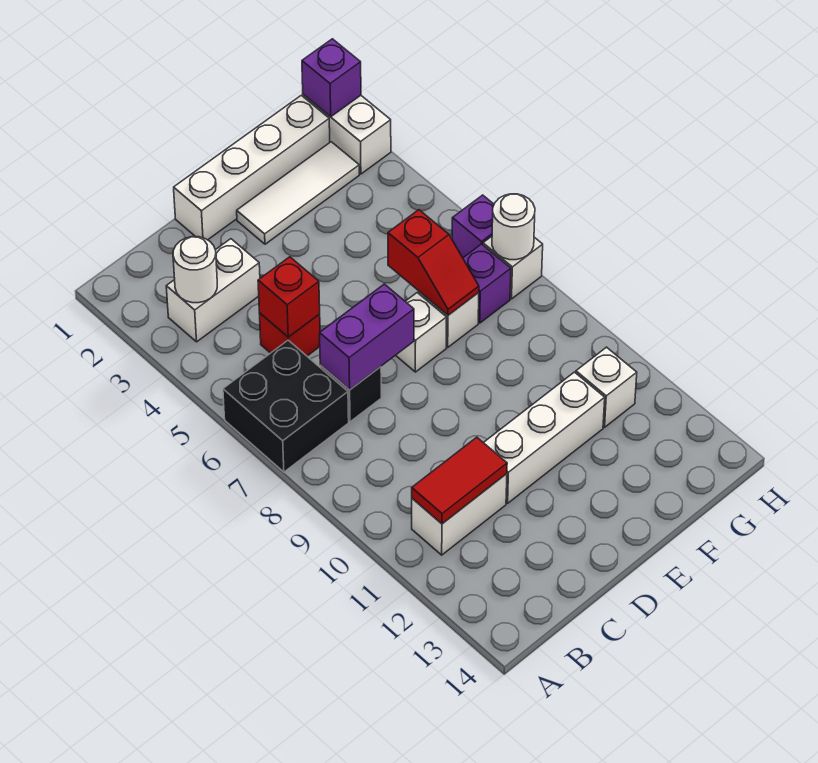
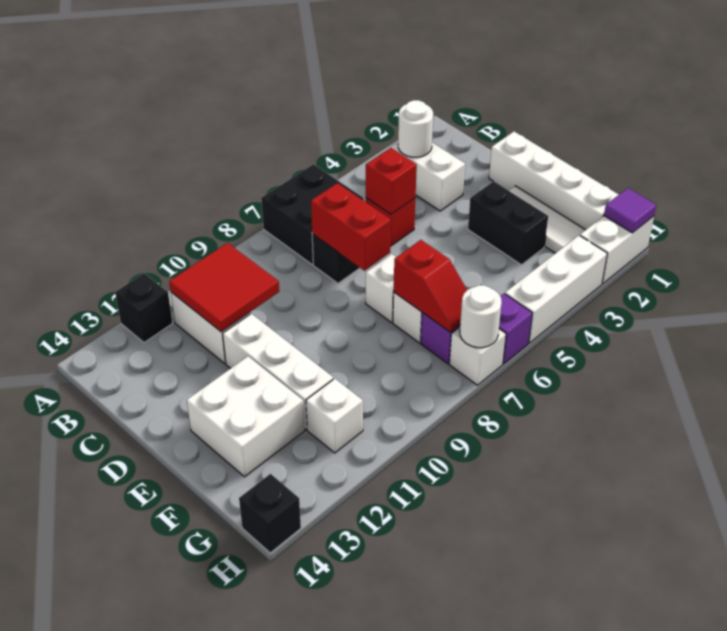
none -> black 1x1 brick [115,273,173,343]
red 1x2 tile [412,437,507,524] -> red 2x2 tile [169,243,279,332]
purple 1x2 brick [320,284,414,390] -> red 1x2 brick [311,183,391,271]
none -> black 1x2 brick [468,181,548,265]
none -> white 2x2 brick [187,356,305,477]
red 1x2 slope [388,210,479,315] -> red 1x2 slope turned to [394,240,467,332]
purple 1x1 brick [302,39,361,117] -> purple 1x1 tile [604,188,656,233]
none -> white 1x3 brick [505,235,607,343]
none -> black 1x1 brick [239,474,301,553]

